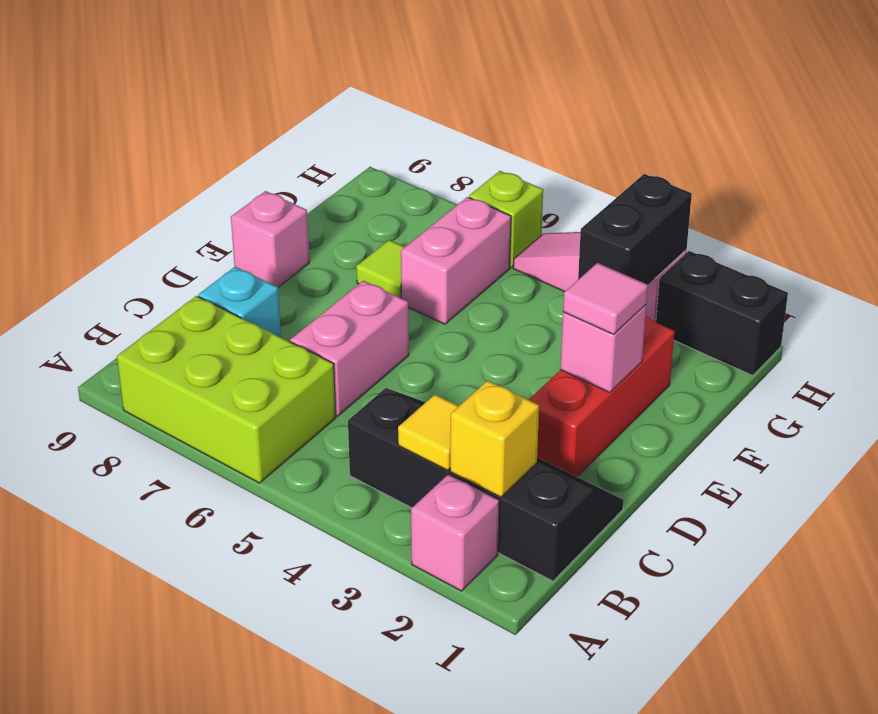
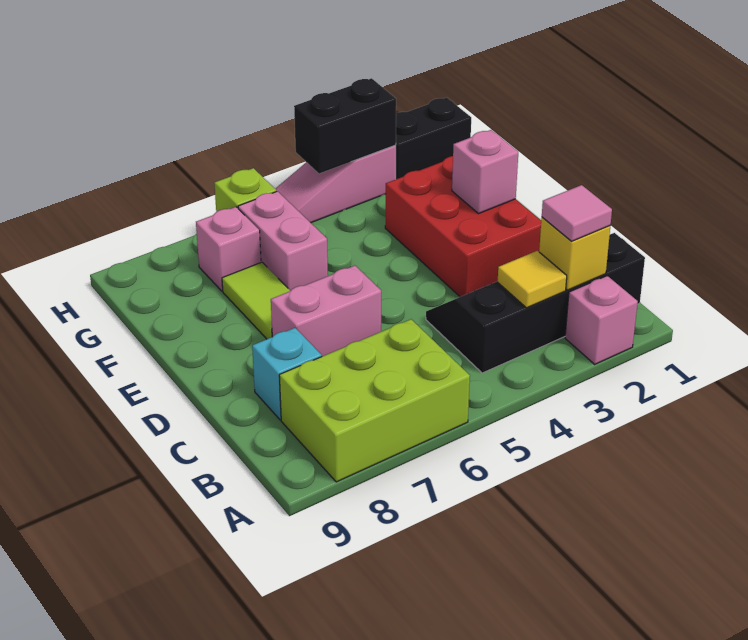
pink 1x2 brick [290,281,409,416] -> pink 1x2 brick turned to [271,266,381,356]
red 1x3 brick [529,316,675,477] -> red 2x3 brick [385,156,541,297]
pink 1x1 tile [563,263,648,334] -> pink 1x1 tile moved to [542,185,612,241]
pink 1x1 brick [231,191,309,287] -> pink 1x1 brick moved to [196,207,261,291]
lime 1x1 tile [356,240,404,298] -> lime 1x2 tile [222,262,290,339]
black 1x2 brick [578,174,692,285] -> black 1x2 brick turned to [294,78,396,174]

